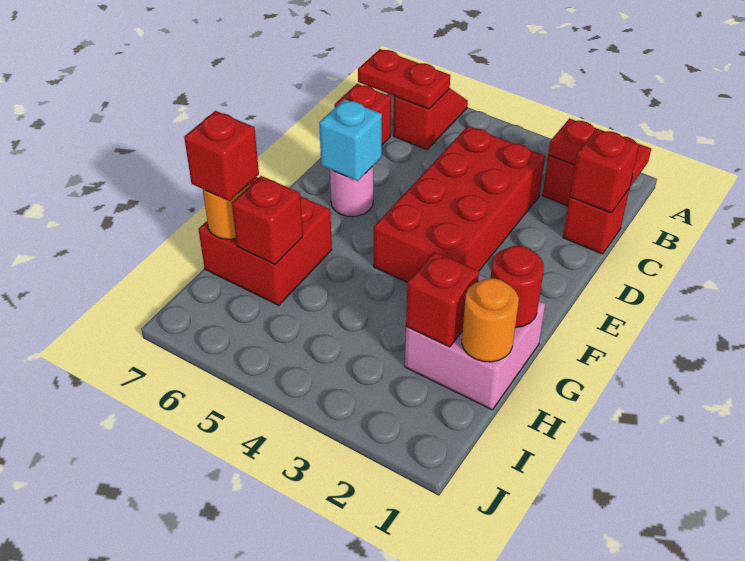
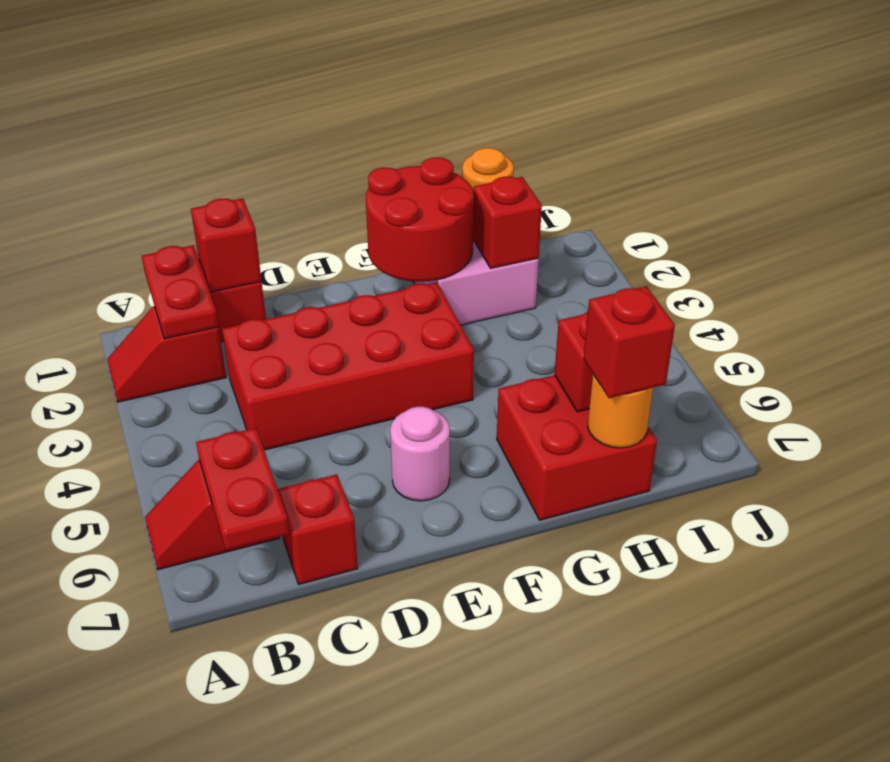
cyan 1x1 brick [319,99,382,181] -> none
red 1x1 round brick [491,246,544,327] -> red 2x2 round brick [366,158,474,282]

